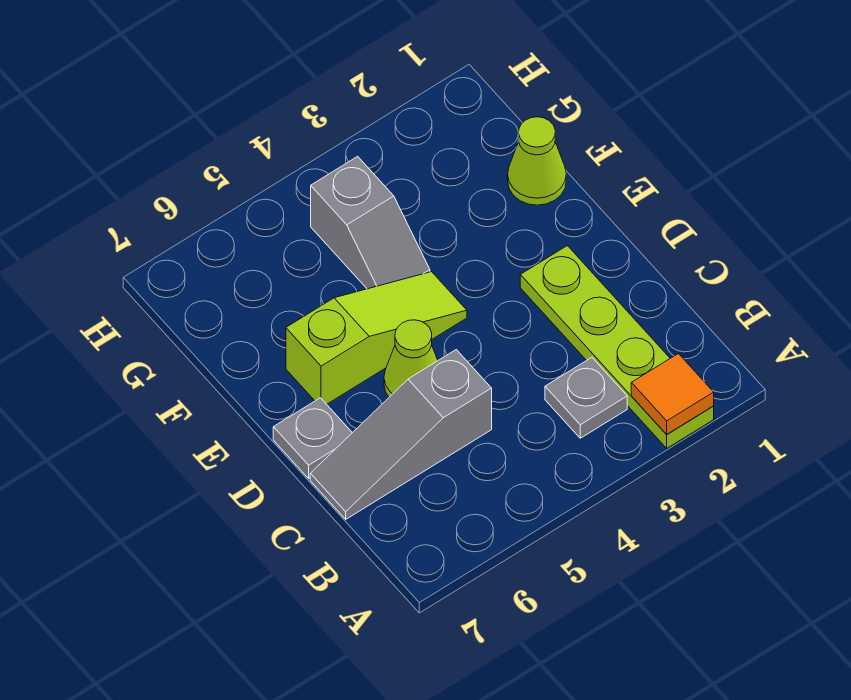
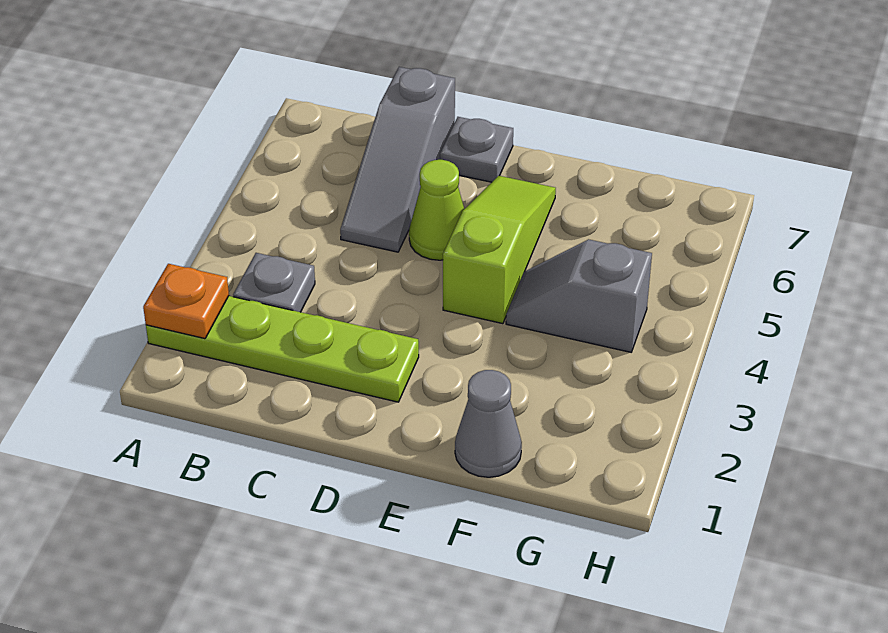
orange 1x1 tile [631,354,714,434] -> orange 1x1 plate [143,264,229,339]
grey 1x3 slope [310,350,492,519] -> grey 1x3 slope turned to [340,67,455,252]
lime 1x3 slope [286,272,467,404] -> lime 1x3 slope turned to [443,176,556,324]
lime 1x1 cone [508,117,566,205] -> grey 1x1 cone [455,370,522,477]

